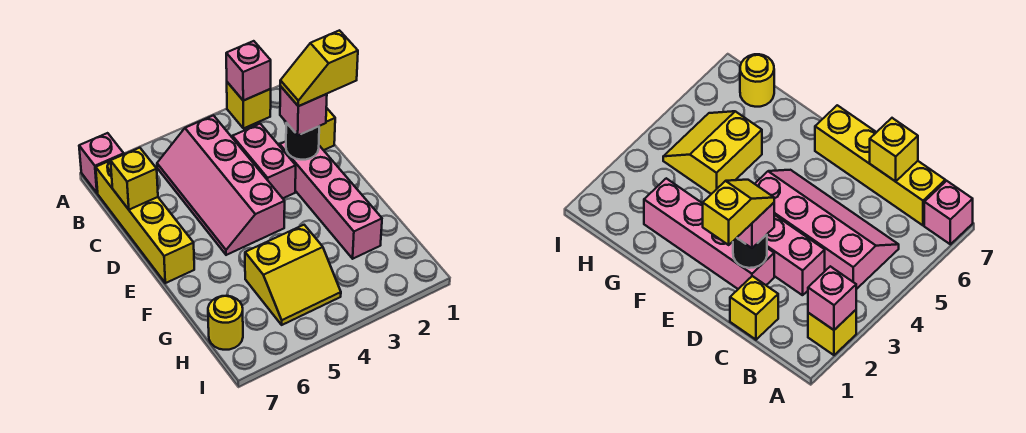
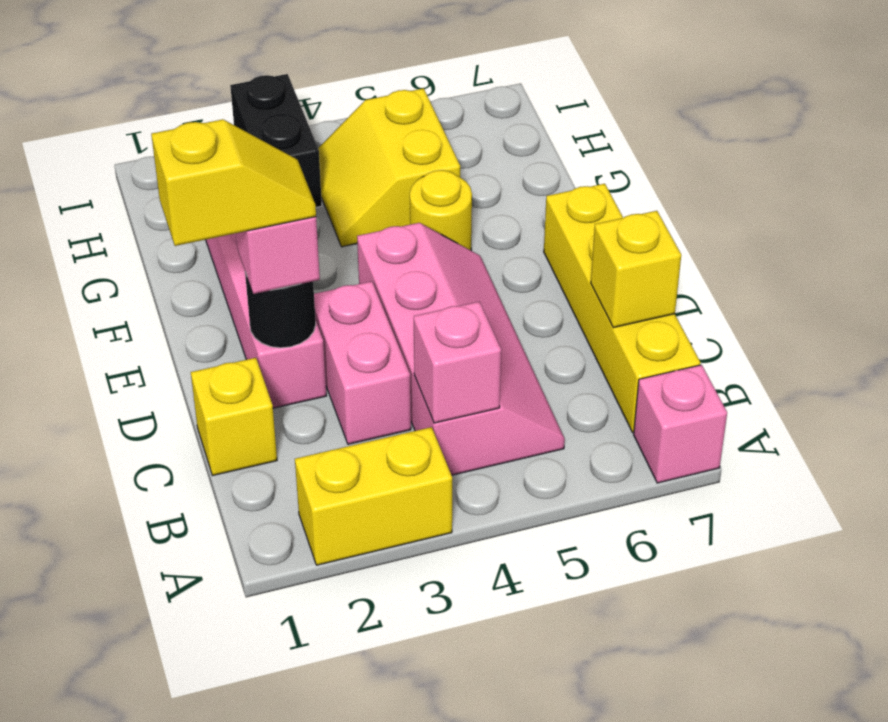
yellow 1x1 brick [227,82,271,128] -> yellow 1x2 brick [295,427,452,565]
pink 1x1 brick [226,41,271,101] -> pink 1x1 brick moved to [414,302,501,423]
yellow 2x2 slope [245,225,341,325] -> yellow 2x2 slope turned to [318,88,460,247]
none -> black 1x2 brick [230,74,322,207]
yellow 1x1 round brick [208,296,243,350] -> yellow 1x1 round brick moved to [410,170,472,250]

